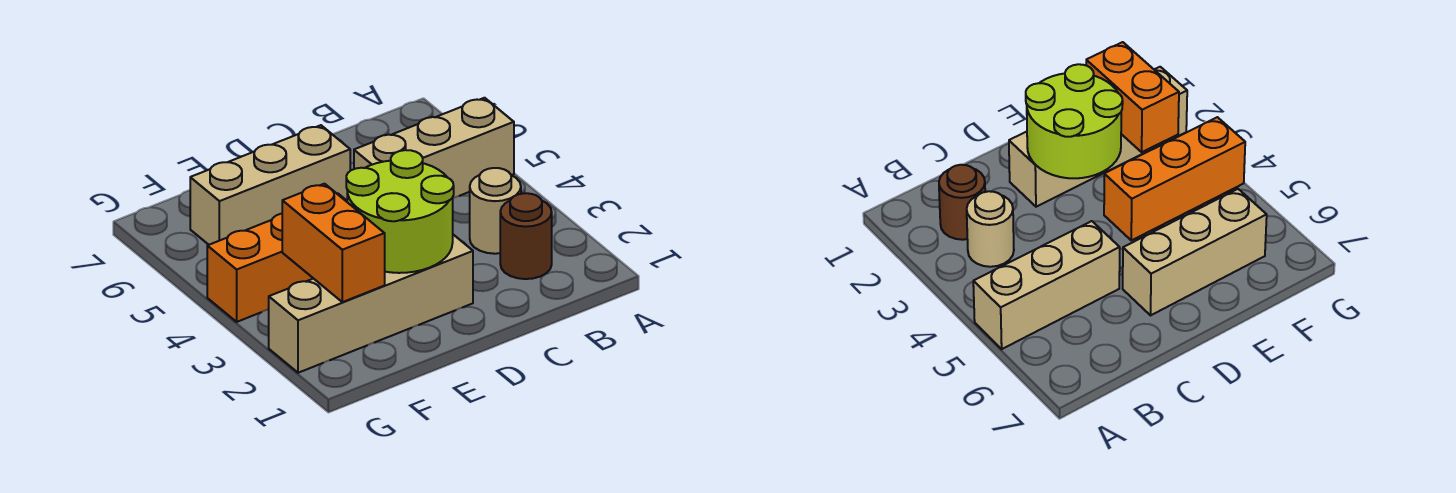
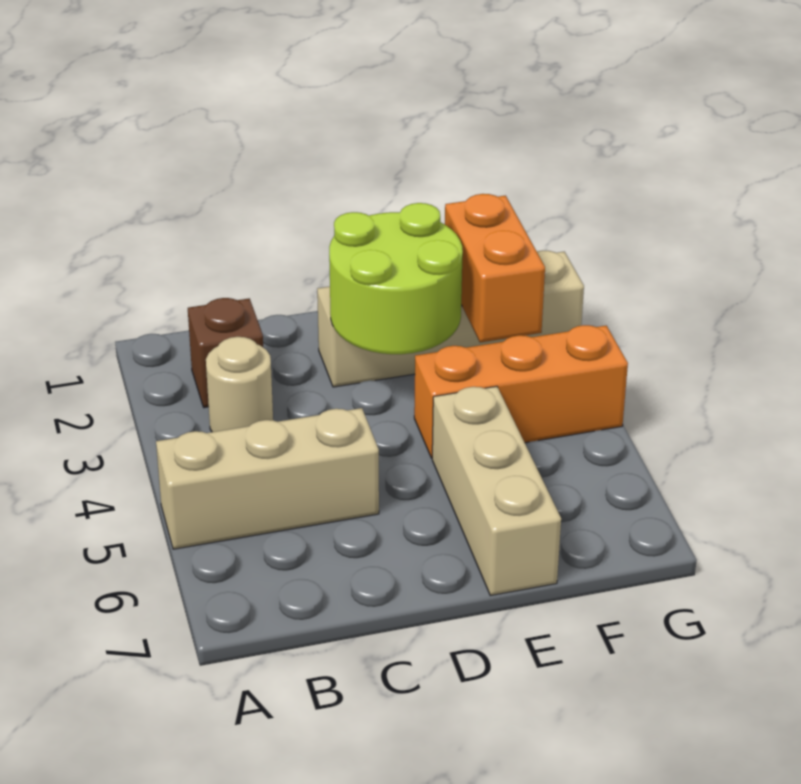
brown 1x1 round brick [500,193,552,279] -> brown 1x1 brick [188,298,263,408]
tan 1x3 brick [190,125,350,245] -> tan 1x3 brick turned to [432,386,561,596]

